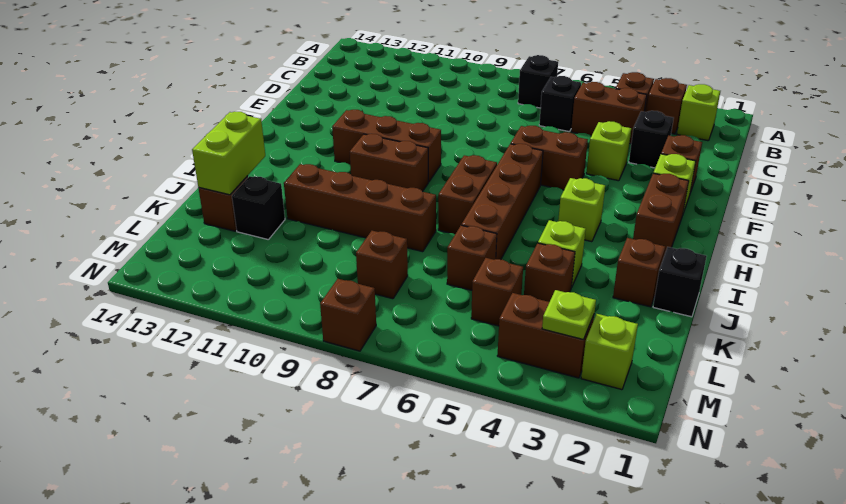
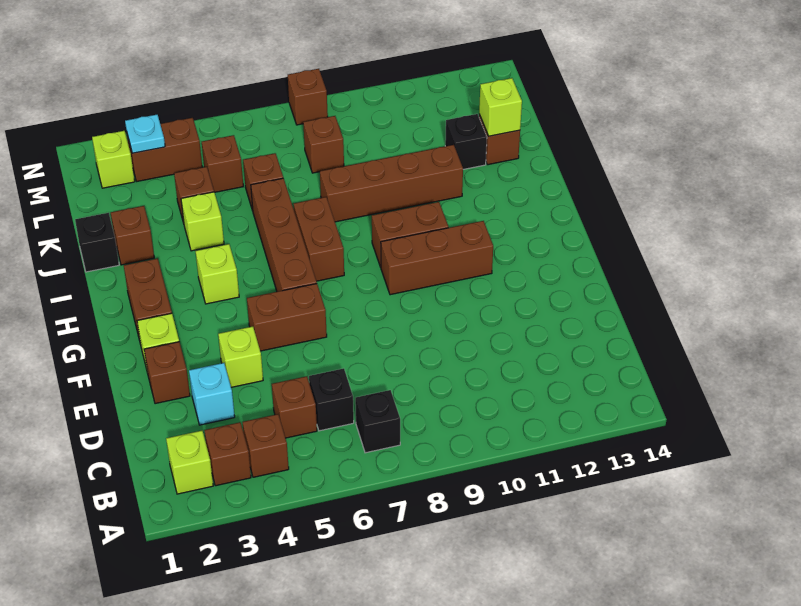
brown 1x2 brick [571,82,647,144] -> brown 1x1 brick [272,376,317,438]
black 1x1 brick [629,111,674,168] -> cyan 1x1 brick [189,363,235,425]
lime 1x2 brick [192,112,265,195] -> lime 1x1 brick [479,78,522,136]
lime 1x1 plate [542,290,596,340] -> cyan 1x1 plate [125,115,165,153]

